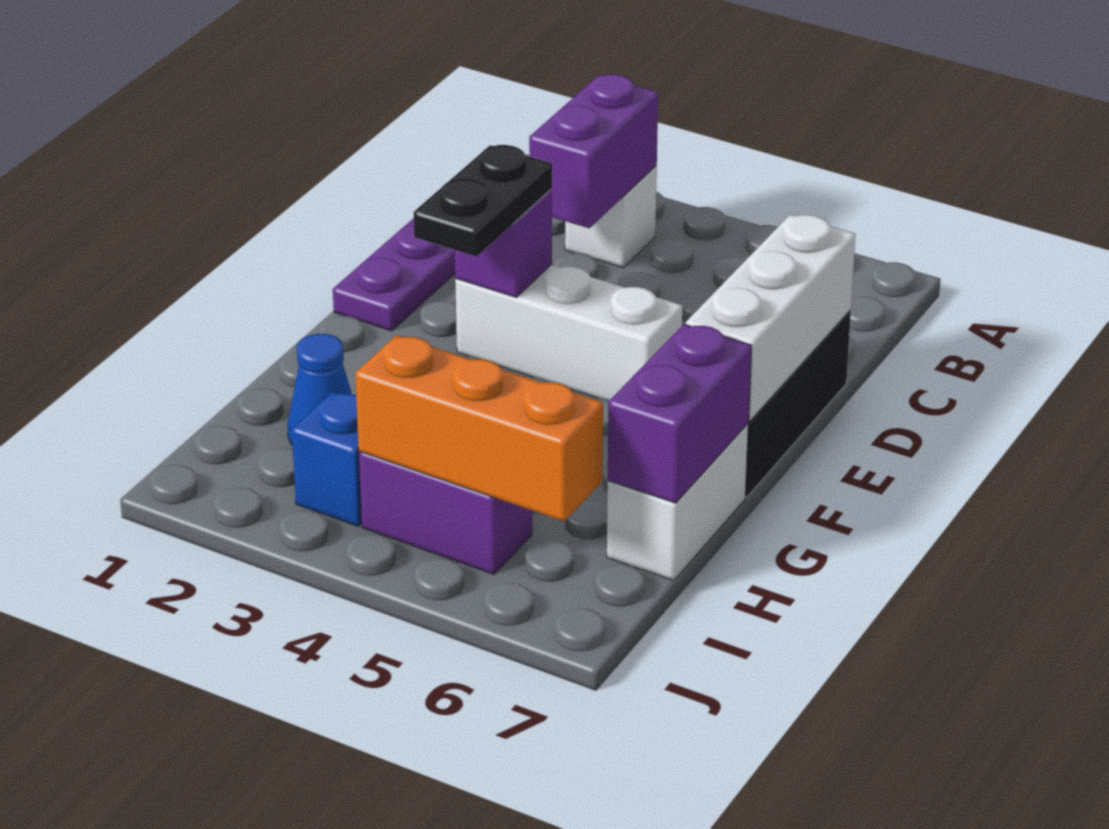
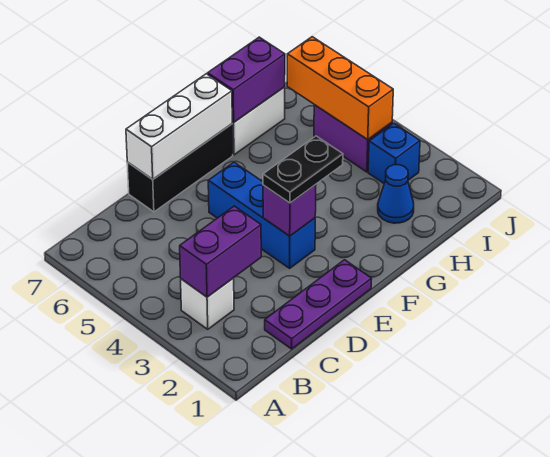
white 1x3 brick [455,265,682,401] -> blue 1x3 brick [208,162,315,268]

